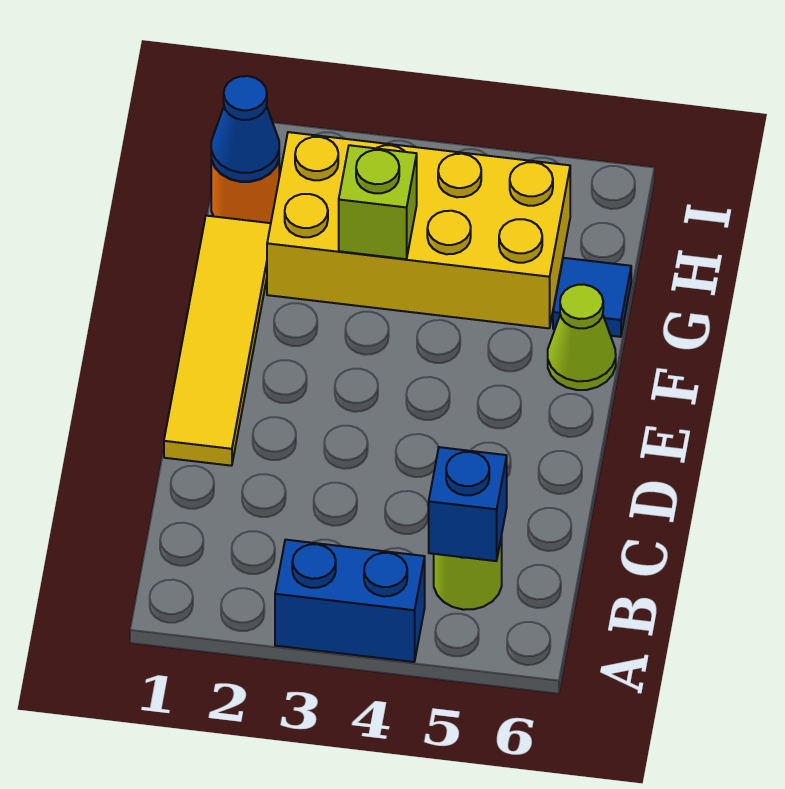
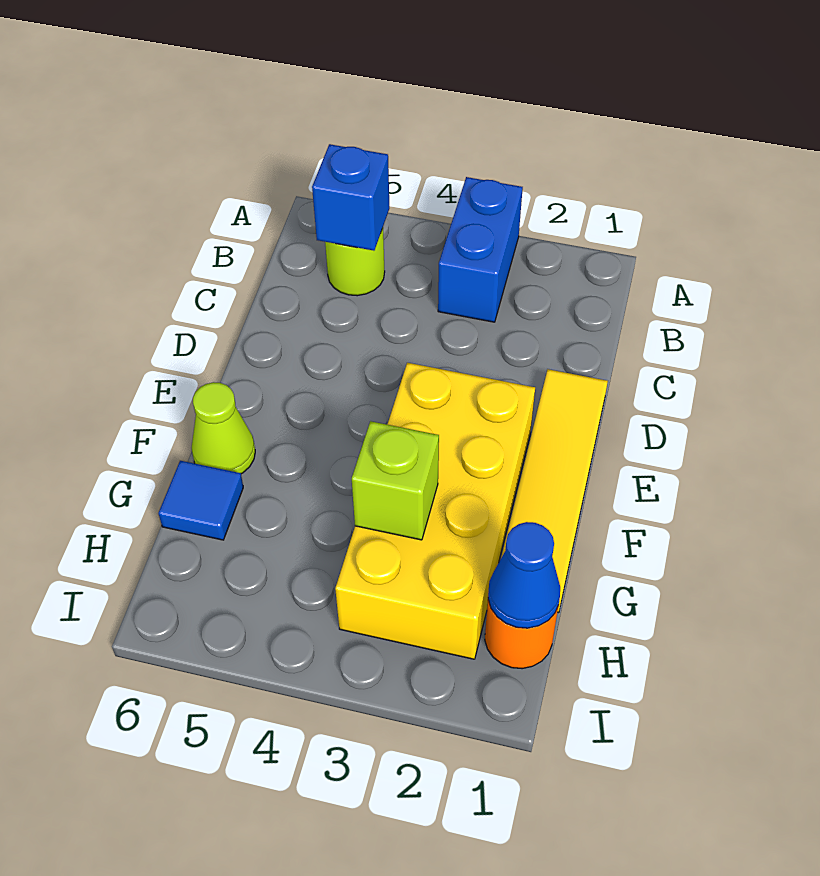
blue 1x2 brick [275,540,425,662] -> blue 1x2 brick turned to [438,177,523,322]
yellow 2x4 brick [267,132,570,328] -> yellow 2x4 brick turned to [335,363,535,659]

